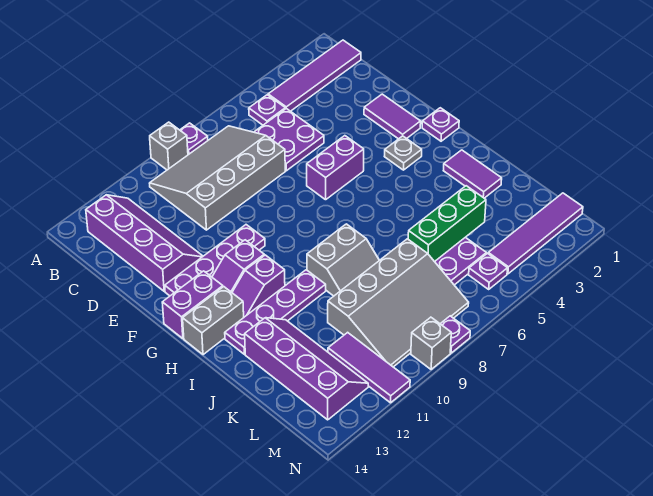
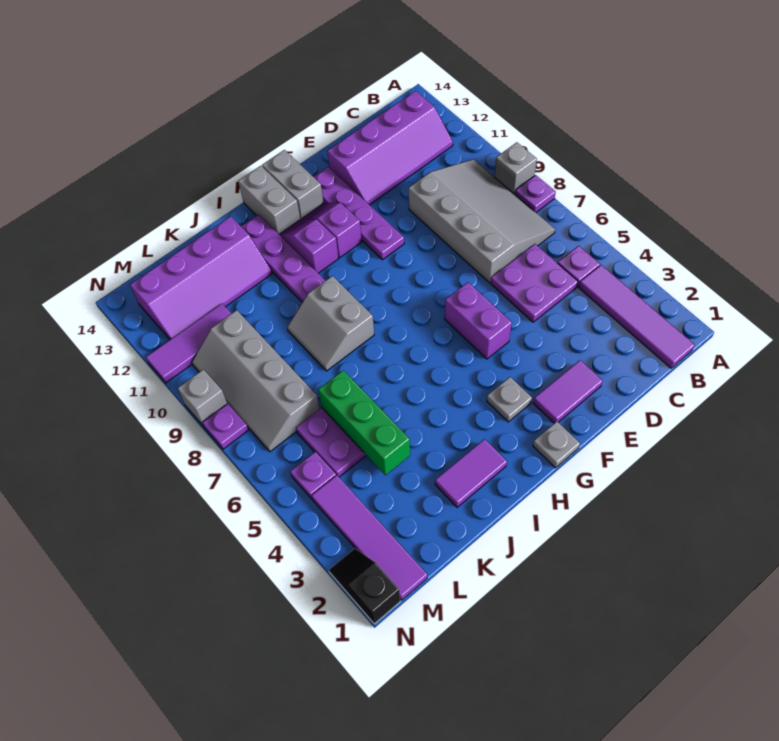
purple 1x1 plate [422,108,459,141] -> grey 1x1 plate [533,421,580,468]
purple 1x2 brick [162,271,223,339] -> grey 1x2 brick [262,150,323,219]
grey 3x4 slope [328,239,469,367] -> grey 2x4 slope [192,310,320,452]
none -> black 1x2 slope [329,549,400,624]

